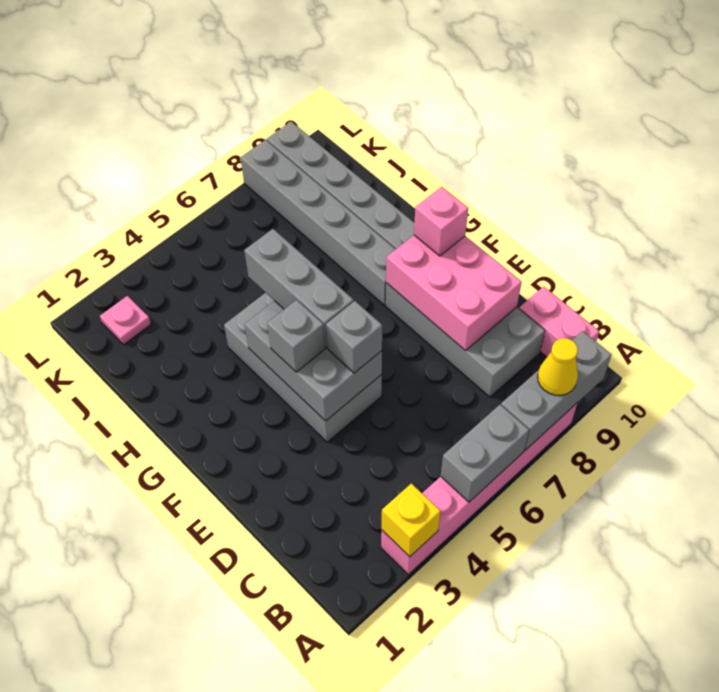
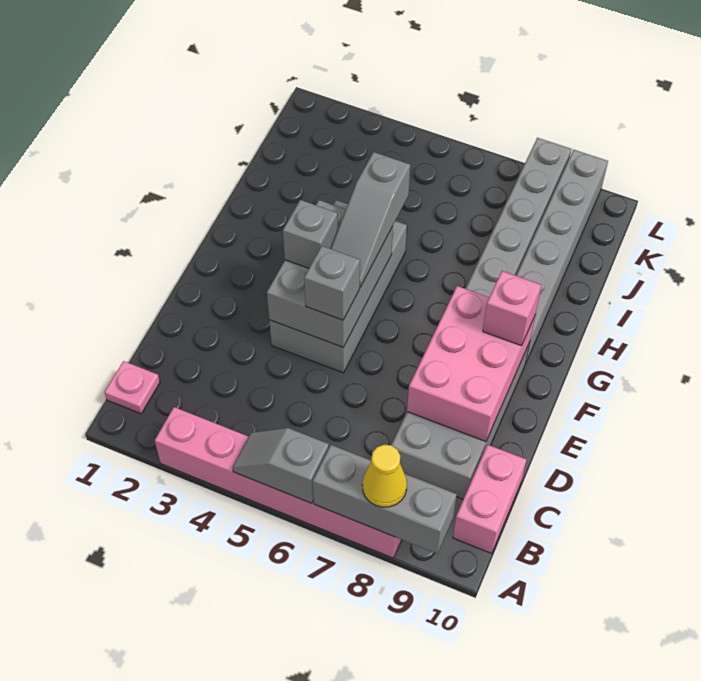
yellow 1x1 brick [382,484,441,557] -> none
grey 1x2 brick [441,405,529,502] -> grey 1x2 slope [232,428,329,503]
grey 1x3 brick [244,229,354,348] -> grey 1x3 slope [331,152,410,287]
pink 1x1 plate [100,296,151,345] -> pink 1x1 plate moved to [104,361,160,414]

